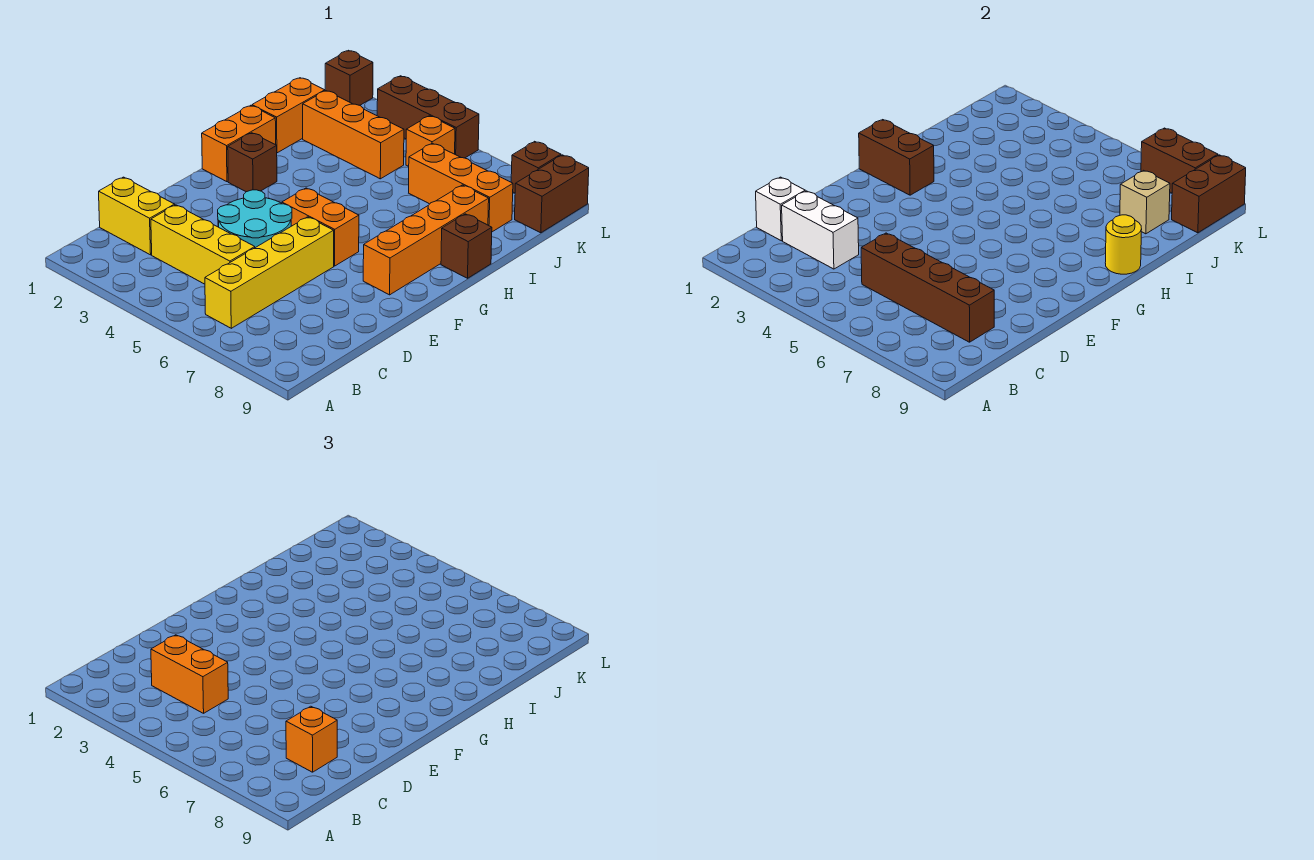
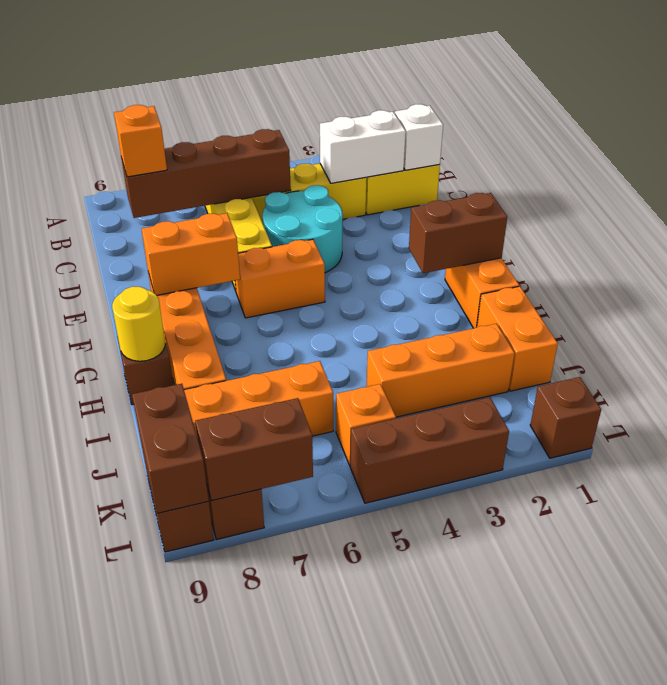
orange 1x2 brick [151,635,228,713] -> orange 1x2 brick moved to [142,213,240,295]
brown 1x1 brick [228,133,277,192] -> none
tan 1x1 brick [1120,170,1170,234] -> none

